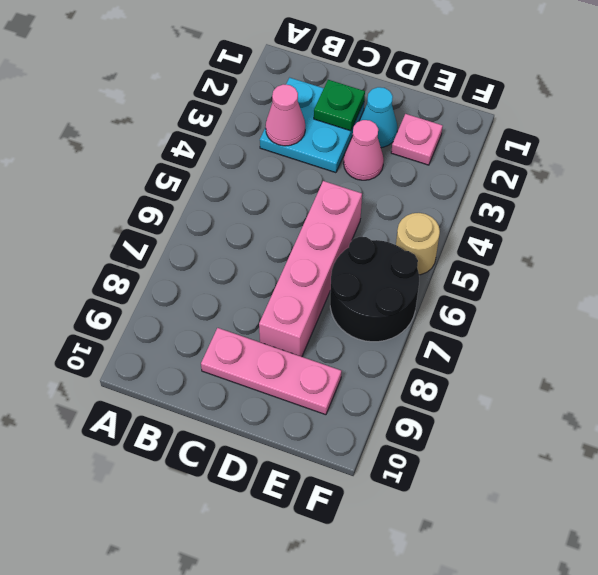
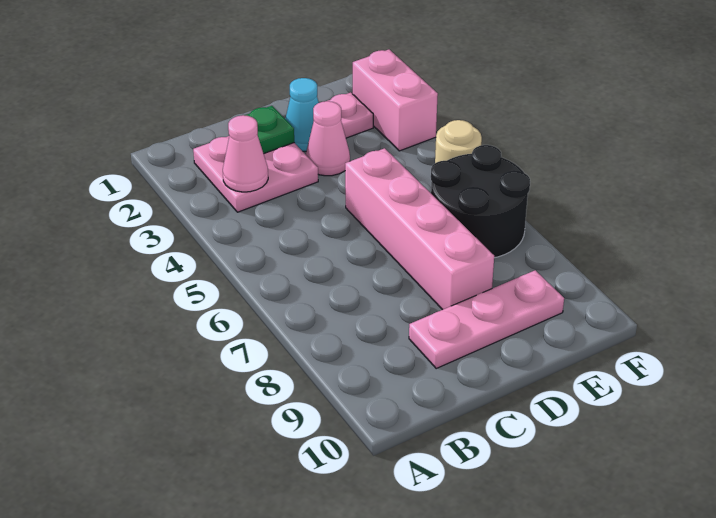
cyan 2x2 plate [260,78,364,173] -> pink 2x2 plate [193,136,318,212]
none -> pink 1x2 brick [353,49,438,151]

